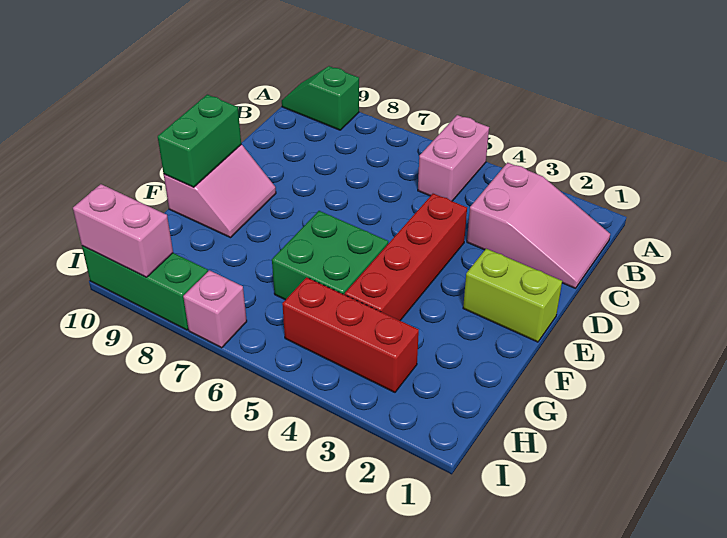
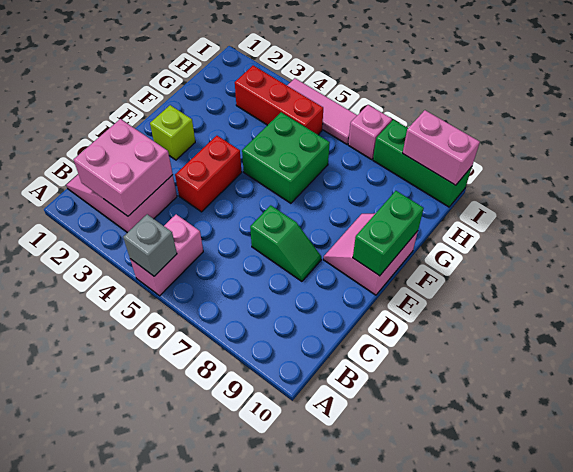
none -> grey 1x1 brick [123,214,177,276]
green 1x2 slope [282,66,359,130] -> green 1x2 slope moved to [250,205,321,281]
none -> pink 2x2 brick [73,119,173,216]
red 1x4 brick [345,194,467,320] -> red 1x2 brick [175,136,242,212]
lime 1x2 brick [463,249,562,342] -> lime 1x1 brick [150,105,195,160]
none -> pink 1x3 tile [287,78,357,144]

